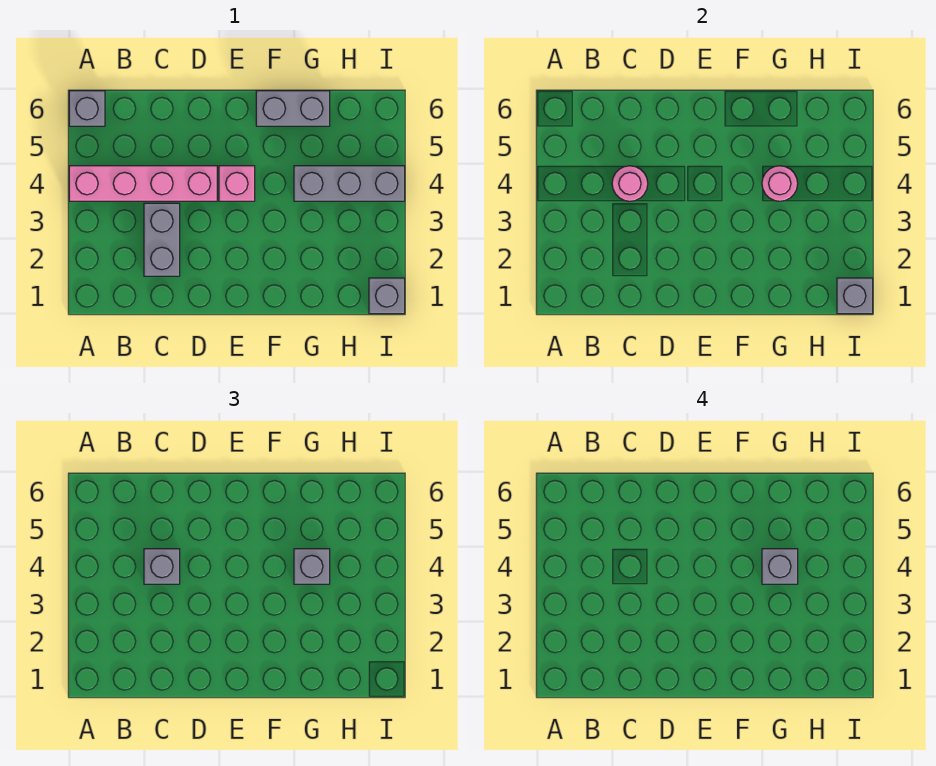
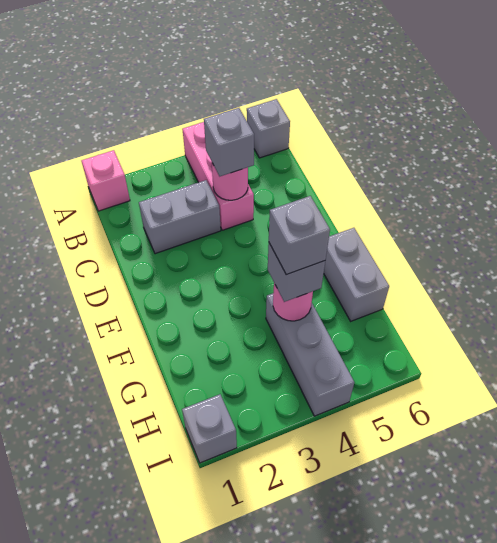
pink 1x4 brick [69,166,217,201] -> pink 1x3 brick [183,122,254,230]
pink 1x1 brick [219,166,255,201] -> pink 1x1 brick moved to [82,150,130,211]
grey 1x1 brick [837,278,873,314] -> none

